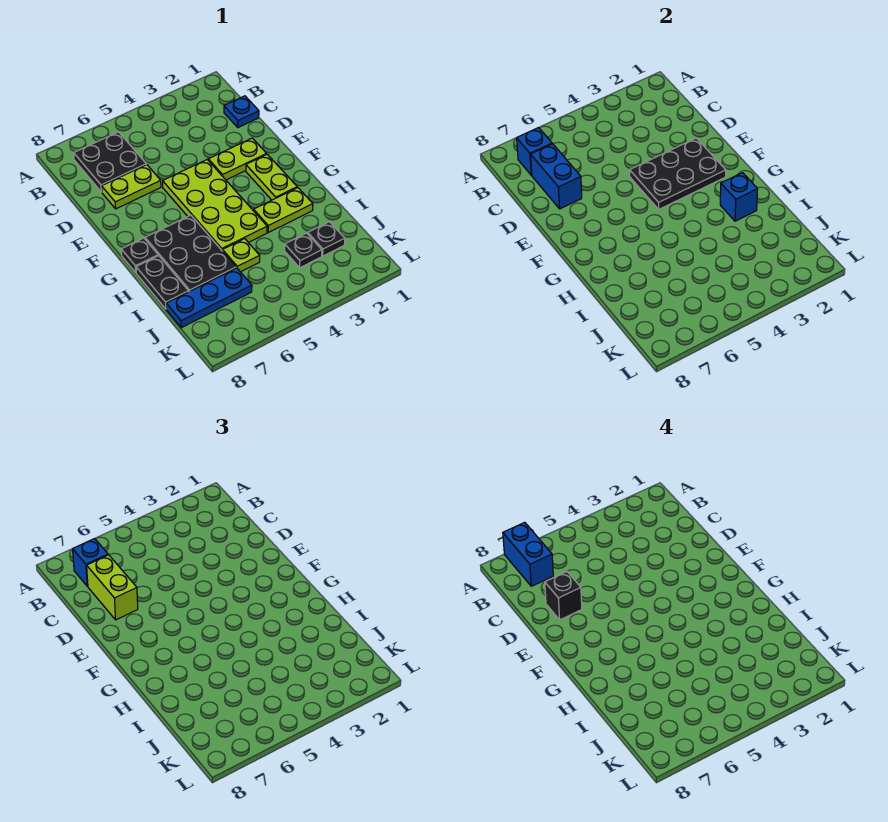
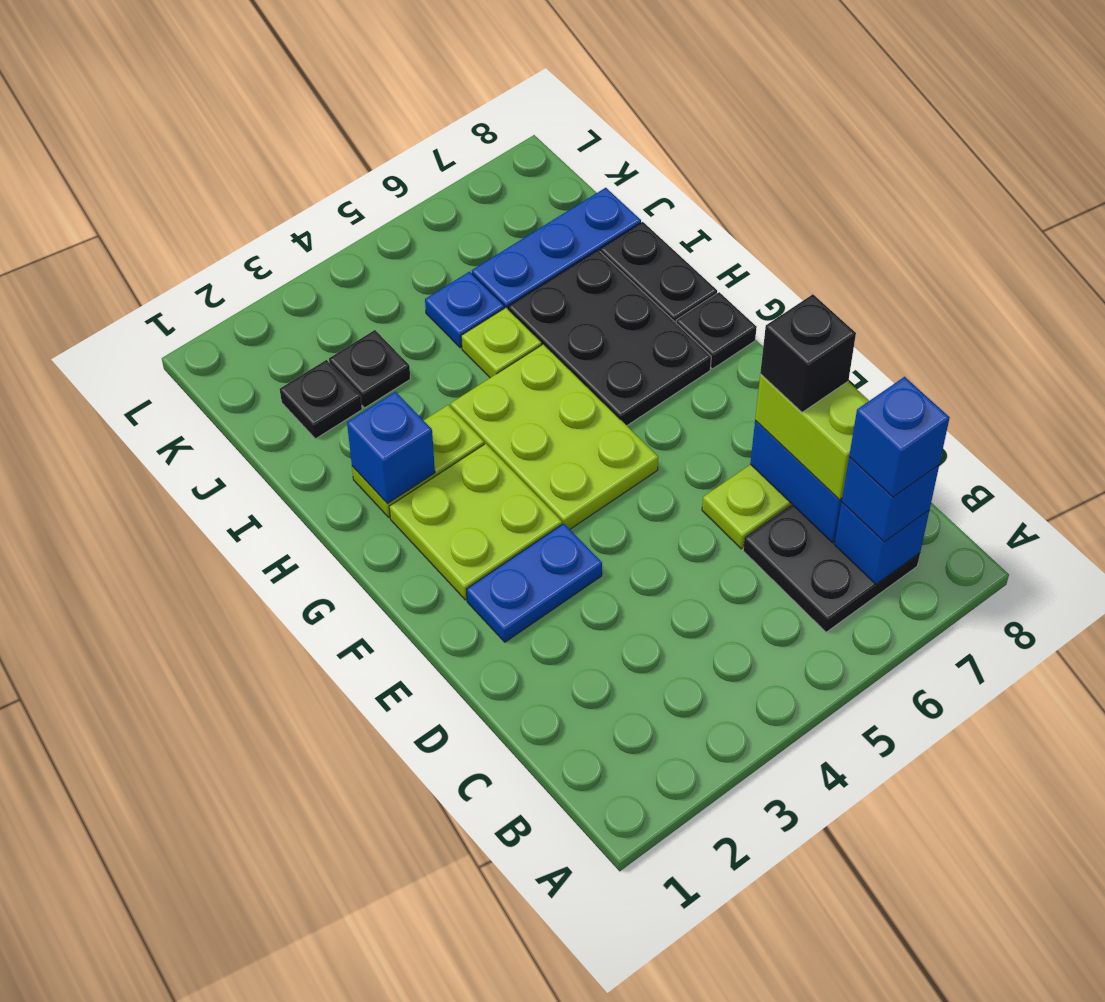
blue 1x2 brick [503,522,553,586] -> blue 1x1 brick [849,377,950,497]
blue 1x1 plate [224,96,259,128] -> blue 1x1 plate moved to [425,272,504,348]
lime 1x2 plate [208,138,267,180] -> blue 1x2 plate [466,524,602,642]
black 2x3 plate [630,138,726,209] -> none
lime 2x4 plate [163,160,267,251] -> lime 2x3 plate [451,344,658,529]
lime 1x2 plate [246,154,297,200] -> lime 2x2 plate [389,444,562,600]

